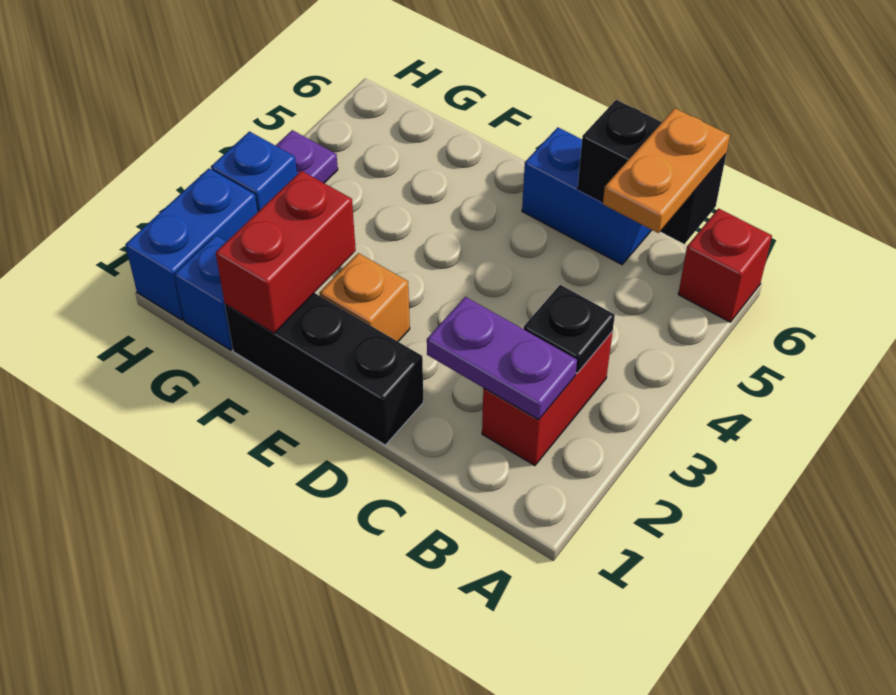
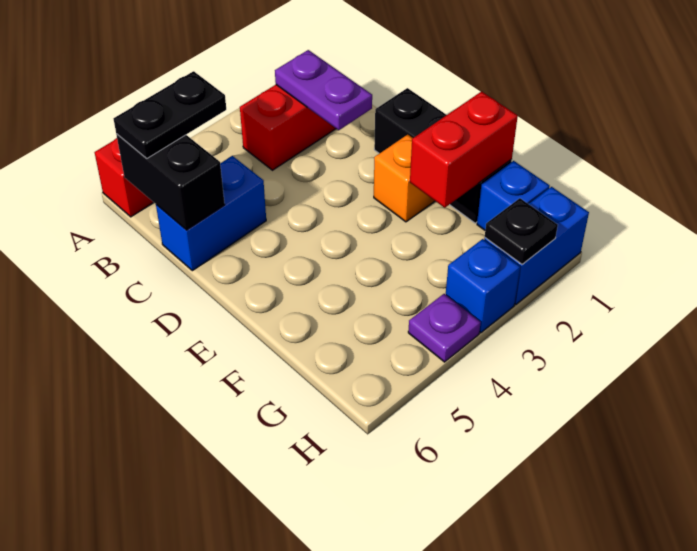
black 1x1 plate [524,285,615,373] -> black 1x1 plate moved to [485,198,558,264]
orange 1x2 plate [603,108,730,233] -> black 1x2 plate [114,71,226,158]
blue 1x2 brick [522,127,651,264] -> blue 1x2 brick turned to [156,156,266,271]

